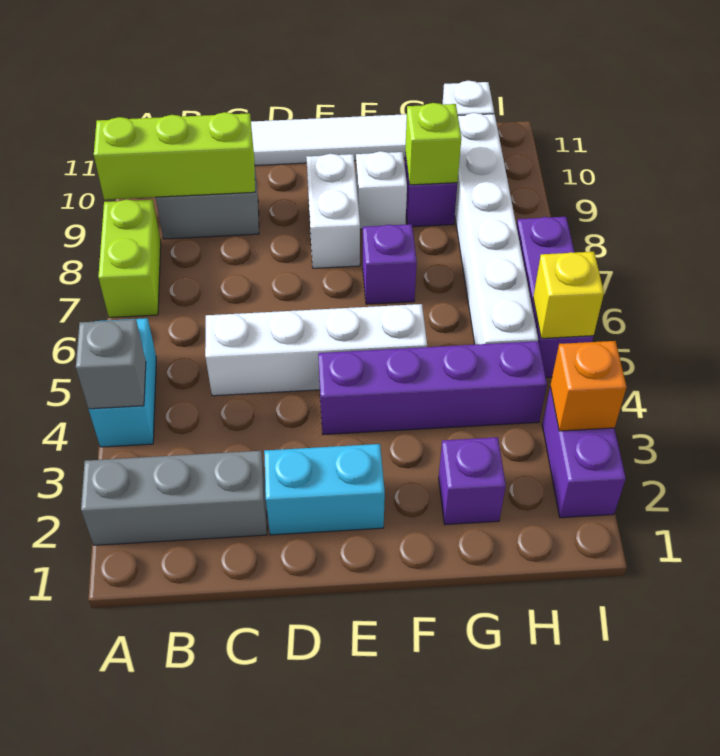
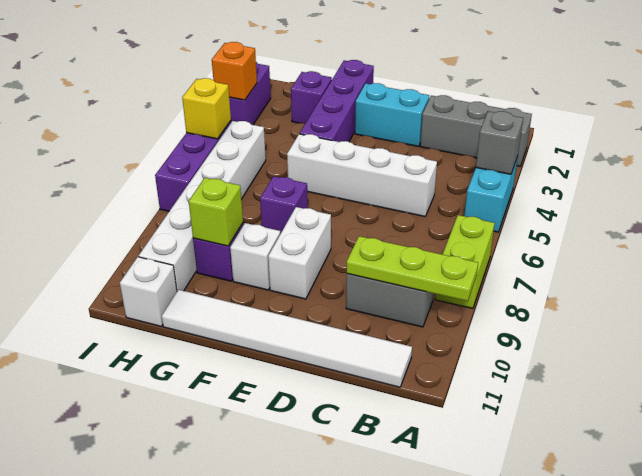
lime 1x3 brick [94,112,255,200] -> lime 1x3 plate [346,236,478,301]
purple 1x4 brick [318,341,547,435] -> purple 1x4 brick turned to [300,60,374,142]

